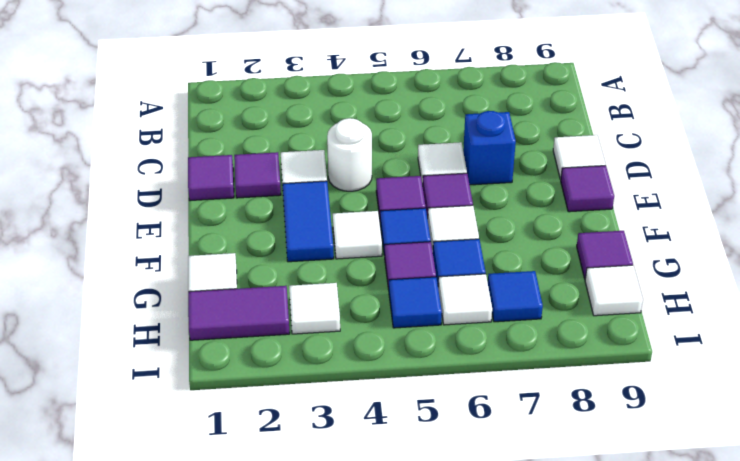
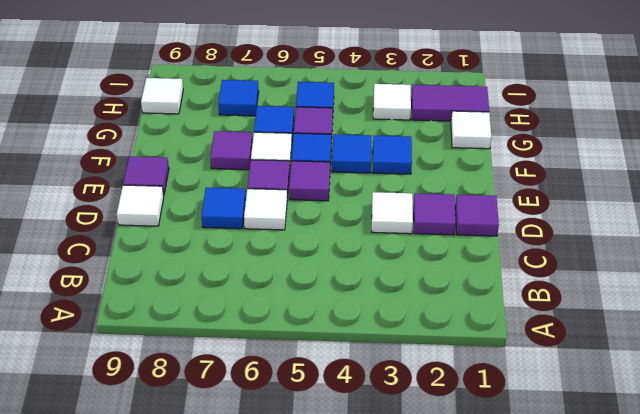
white 1x1 round brick [327,118,372,191] -> none
blue 1x1 brick [463,111,516,185] -> blue 1x1 tile [201,188,246,229]
blue 1x2 tile [283,181,334,262] -> blue 1x1 tile [373,136,412,174]
white 1x1 tile [333,211,382,259] -> blue 1x1 tile [332,134,371,173]
purple 1x1 tile [577,231,633,279] -> purple 1x1 tile moved to [210,131,253,170]
white 1x1 tile [438,274,492,325] -> none

